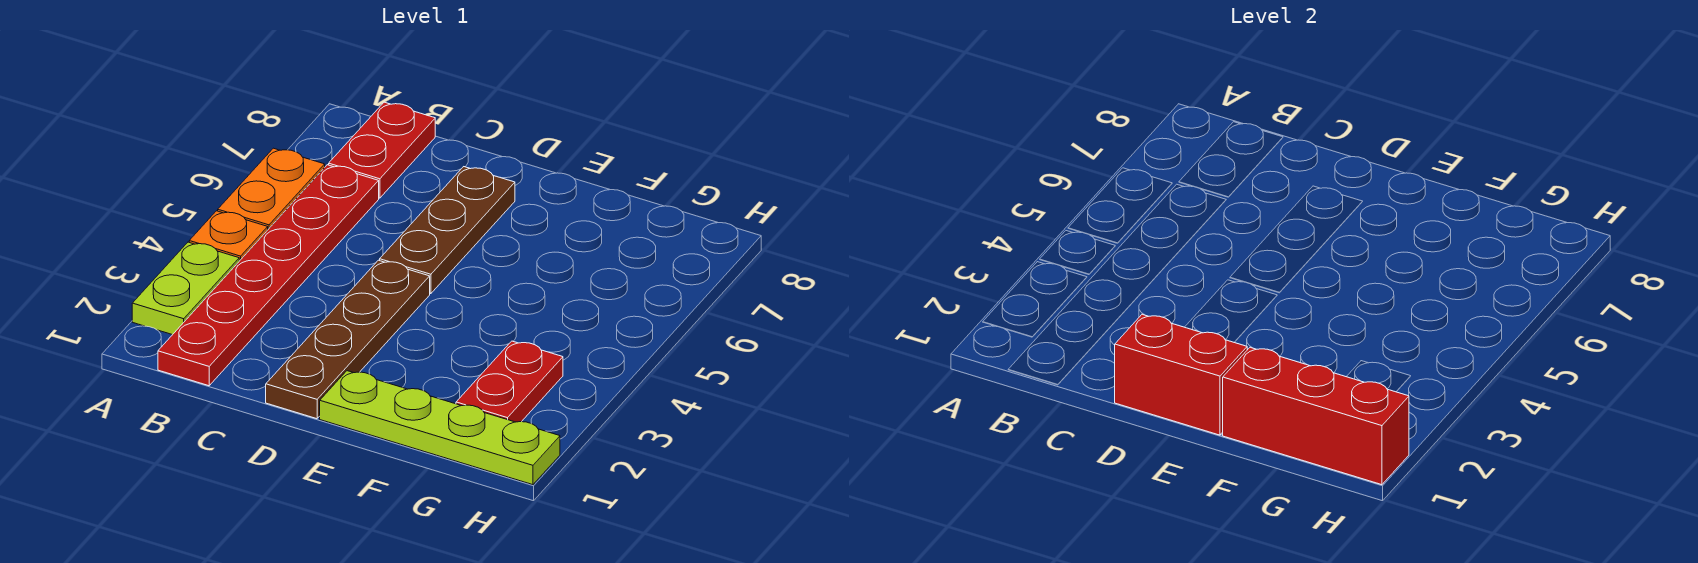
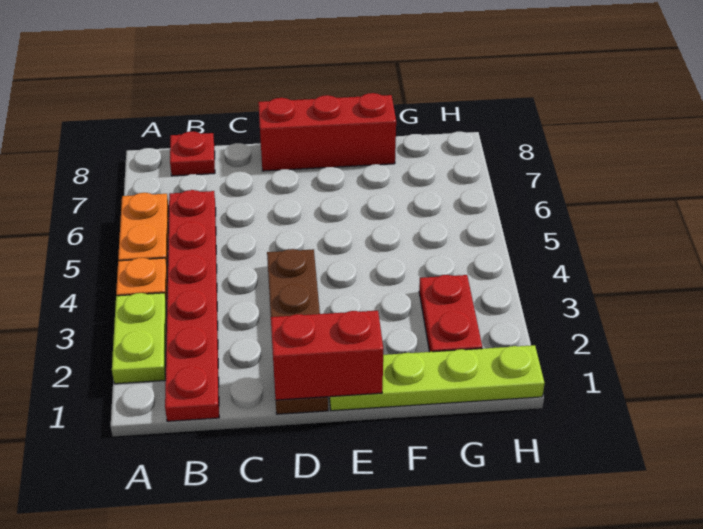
red 1x2 plate [329,102,435,198] -> red 1x1 plate [170,131,215,176]
brown 1x3 plate [380,167,515,294] -> none
red 1x3 brick [1223,347,1409,485] -> red 1x3 brick moved to [258,93,396,171]

